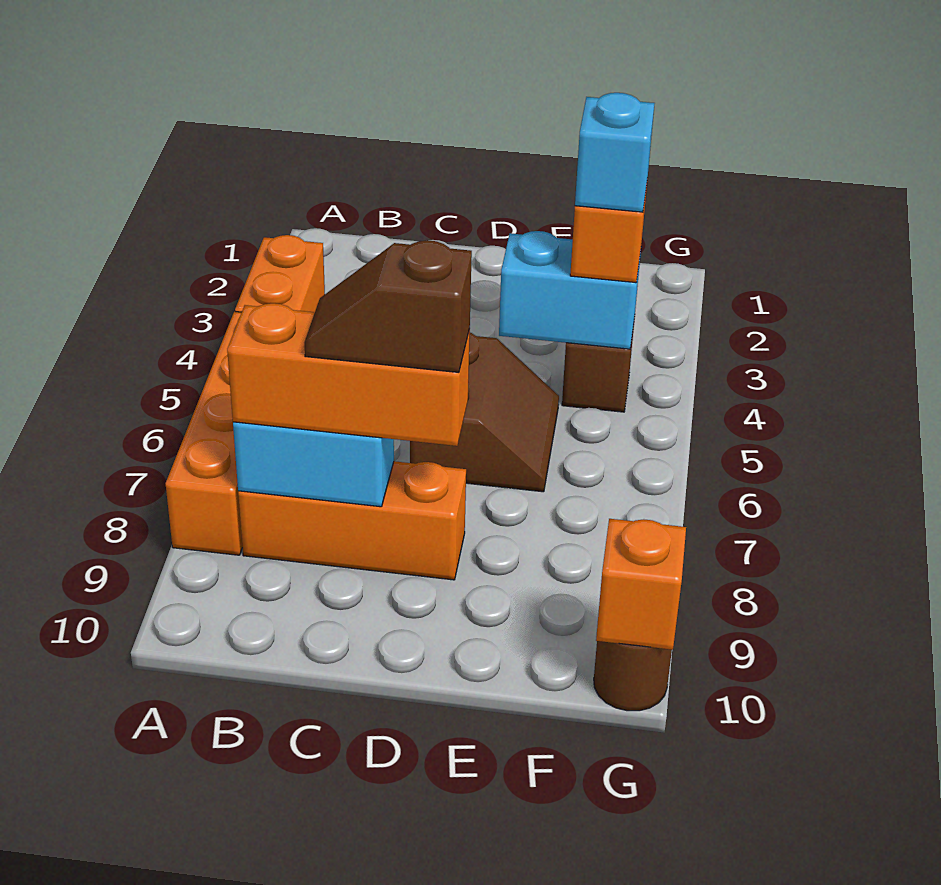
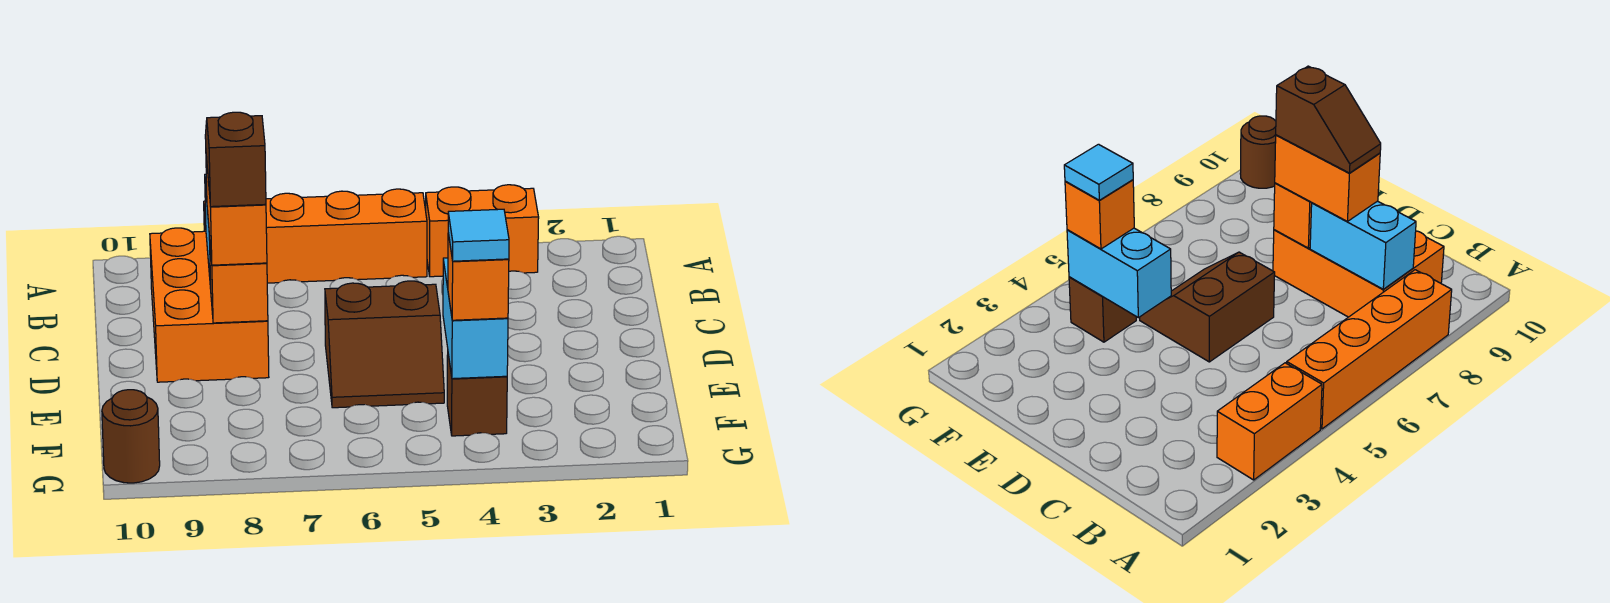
orange 1x3 brick [238,461,466,580] -> orange 2x3 brick [150,228,269,382]
orange 1x3 brick [227,303,470,446] -> orange 1x2 brick [206,157,267,265]
cyan 1x1 brick [575,93,655,212] -> cyan 1x1 tile [448,209,509,261]
orange 1x1 brick [596,519,686,650] -> orange 1x1 brick moved to [210,249,268,323]

